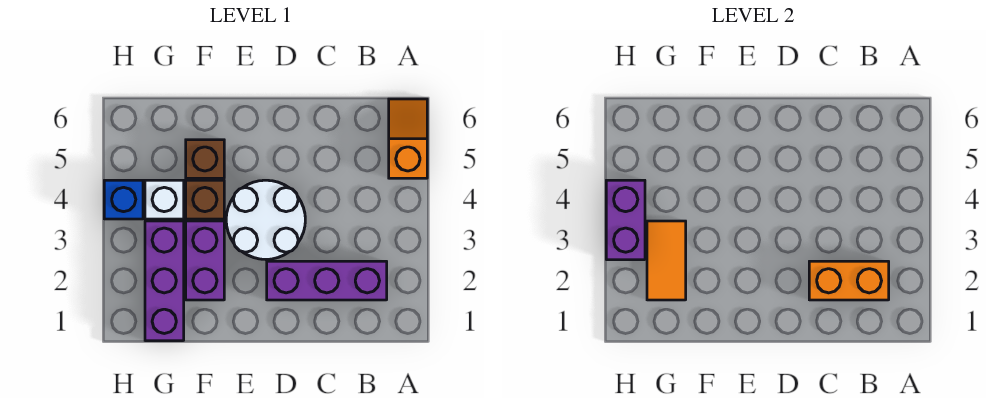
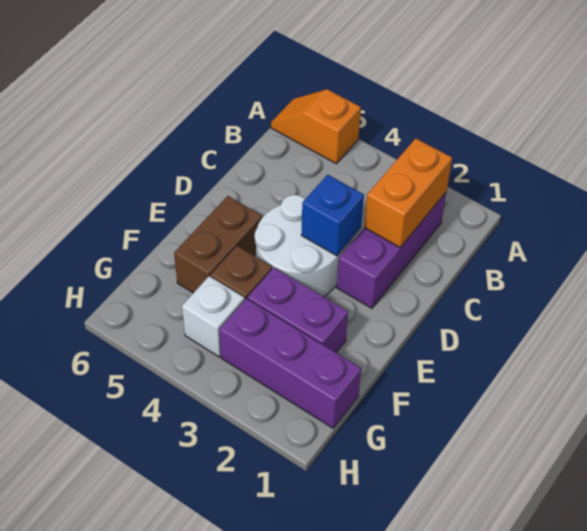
brown 1x1 brick [186,140,224,178] -> brown 1x2 brick [174,196,262,293]
orange 1x2 tile [647,221,686,300] -> none
purple 1x2 brick [606,180,645,260] -> none
blue 1x1 brick [104,180,143,219] -> blue 1x1 brick moved to [301,175,364,256]

